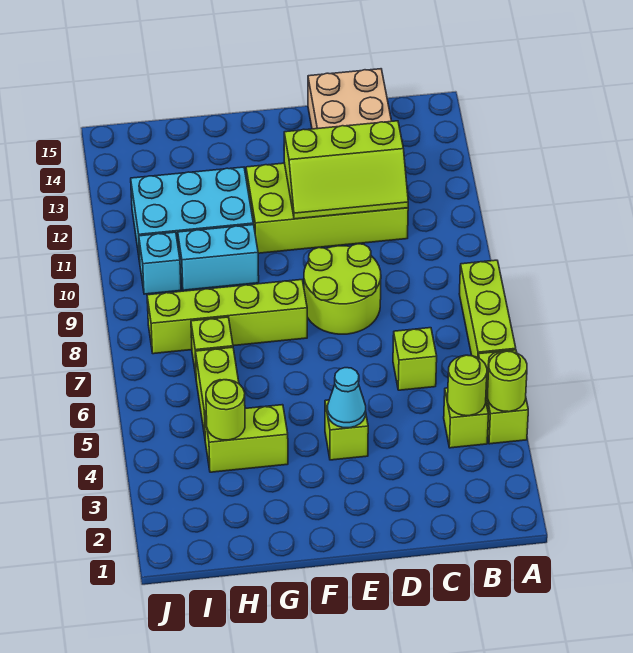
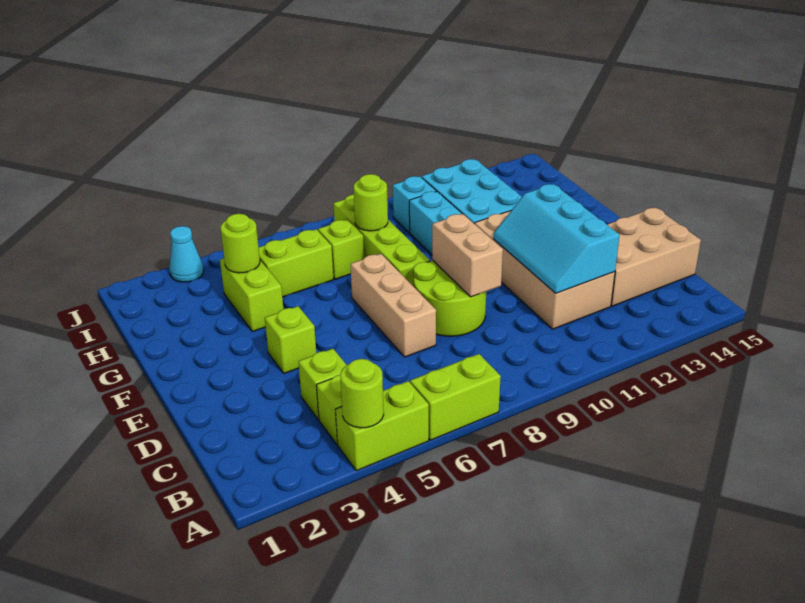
lime 1x3 brick [459,260,516,358] -> lime 1x2 brick [410,354,501,440]
lime 1x1 round brick [448,355,487,416] -> lime 1x1 round brick moved to [354,174,388,231]
lime 1x1 brick [393,328,437,390] -> lime 1x1 brick moved to [298,349,346,420]
lime 2x4 brick [246,163,408,253] -> tan 2x4 brick [474,211,615,329]
lime 2x3 slope [284,121,408,219] -> cyan 2x3 slope [494,184,620,293]
none -> tan 1x3 brick [350,254,436,357]
none -> tan 1x2 brick [432,214,503,297]
cyan 1x1 cone [327,368,366,428] -> cyan 1x1 cone moved to [169,226,204,282]

